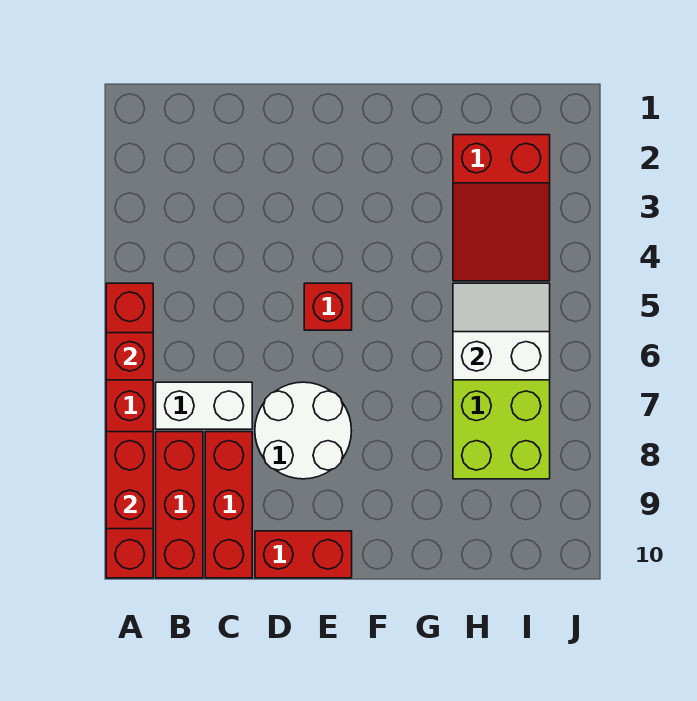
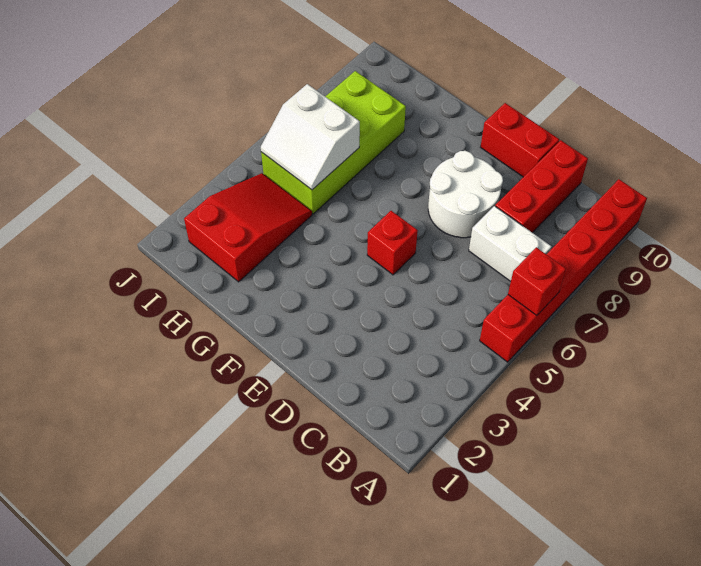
red 1x2 brick [106,432,153,529] -> none
red 1x3 brick [156,432,203,578] -> none

